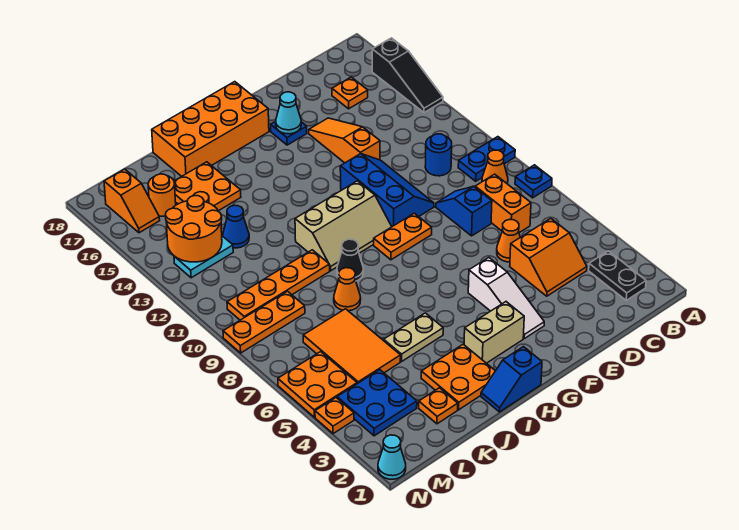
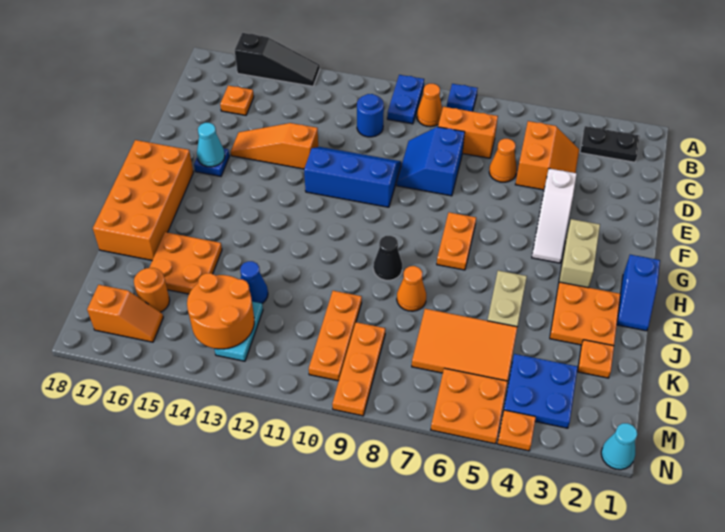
blue 1x2 slope [436,186,492,236] -> blue 2x2 slope [397,127,465,196]
white 1x3 slope [468,258,544,338] -> white 1x3 slope turned to [532,169,577,263]
orange 1x2 plate [374,213,432,260] -> orange 1x2 plate moved to [437,212,476,270]
tan 2x3 slope [295,181,392,271] -> none
orange 1x4 plate [227,250,330,320] -> orange 1x3 plate [309,291,362,381]

